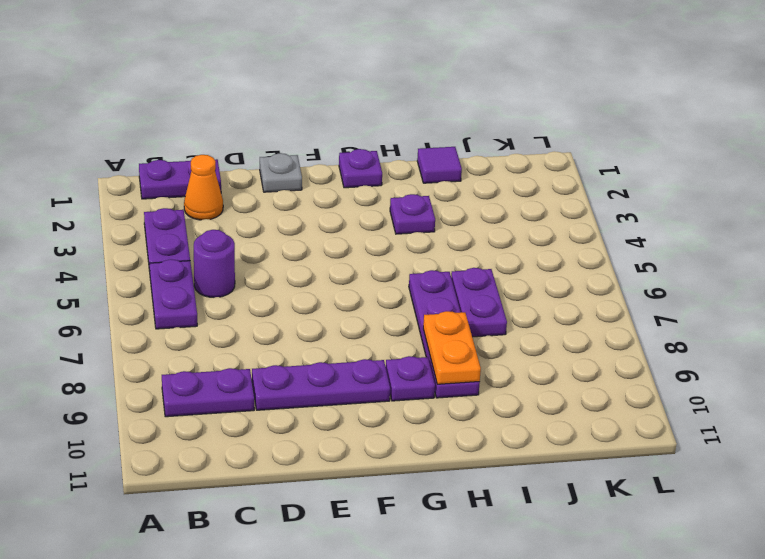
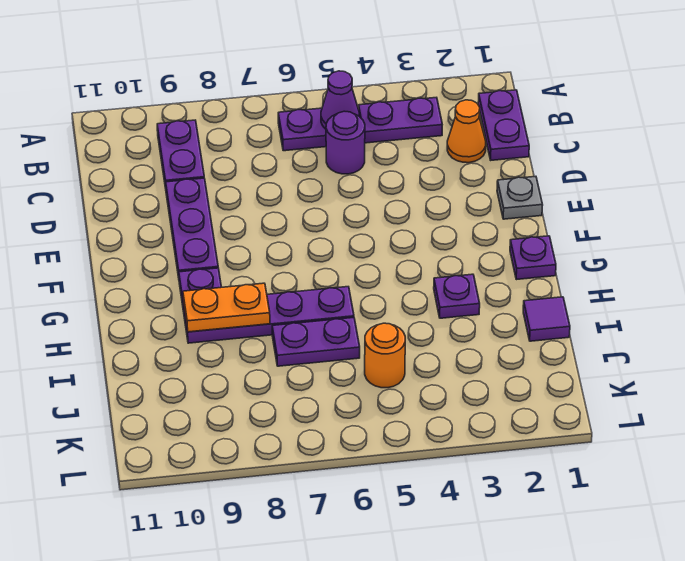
none -> purple 1x1 cone [321,71,359,129]
none -> orange 1x1 round brick [365,323,405,388]

